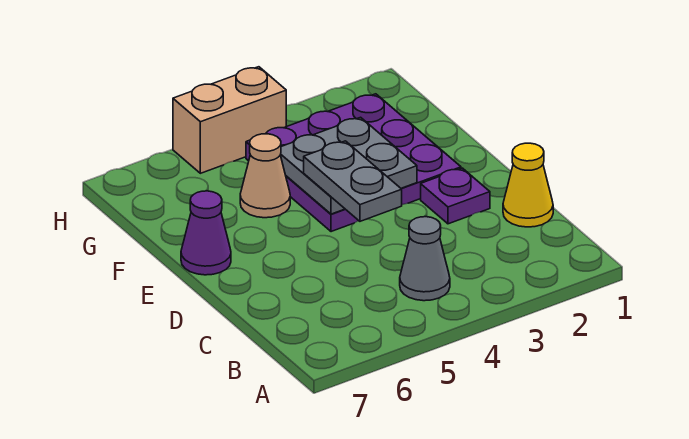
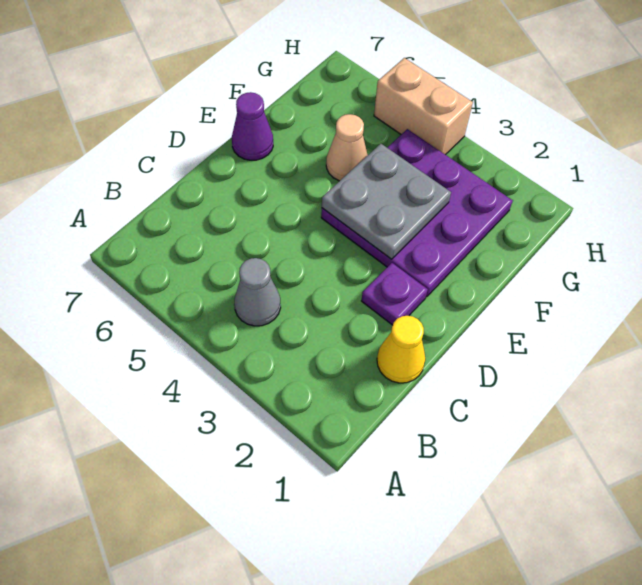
grey 1x2 plate [304,141,402,221] -> none

